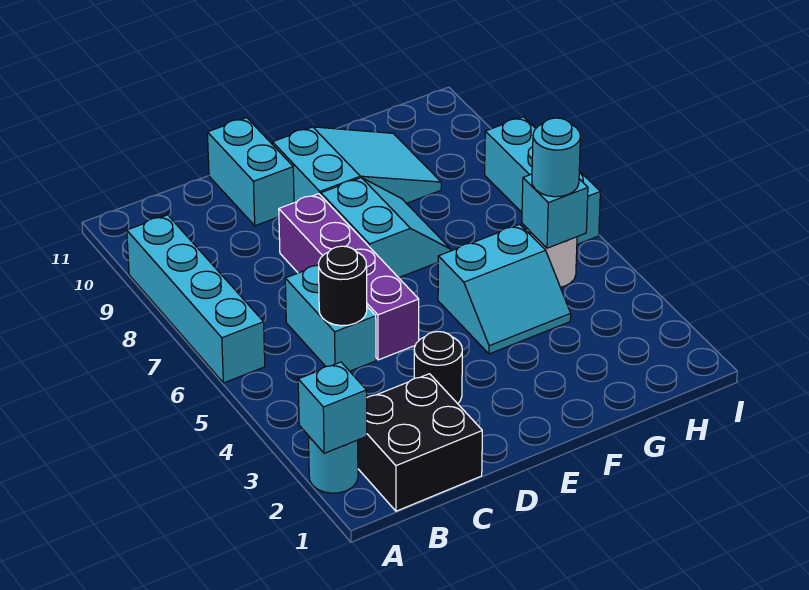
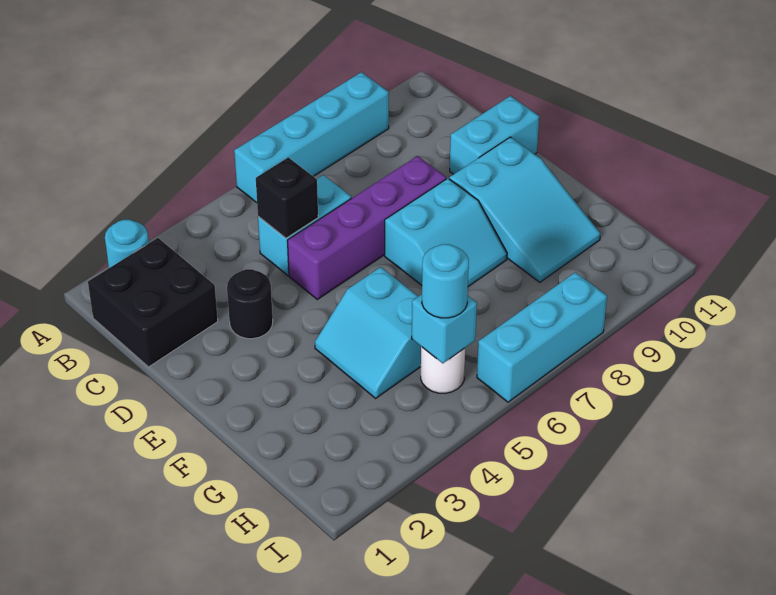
cyan 1x1 brick [298,362,367,453] -> none
black 1x1 round brick [318,246,367,326] -> black 1x1 brick [256,157,318,238]

